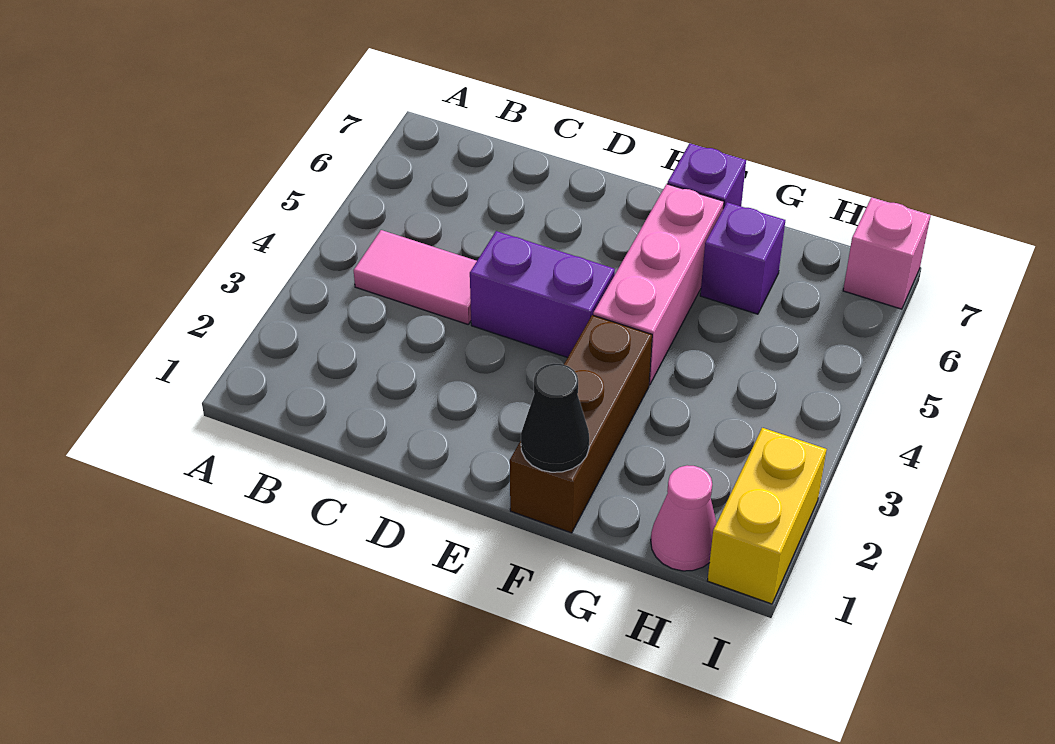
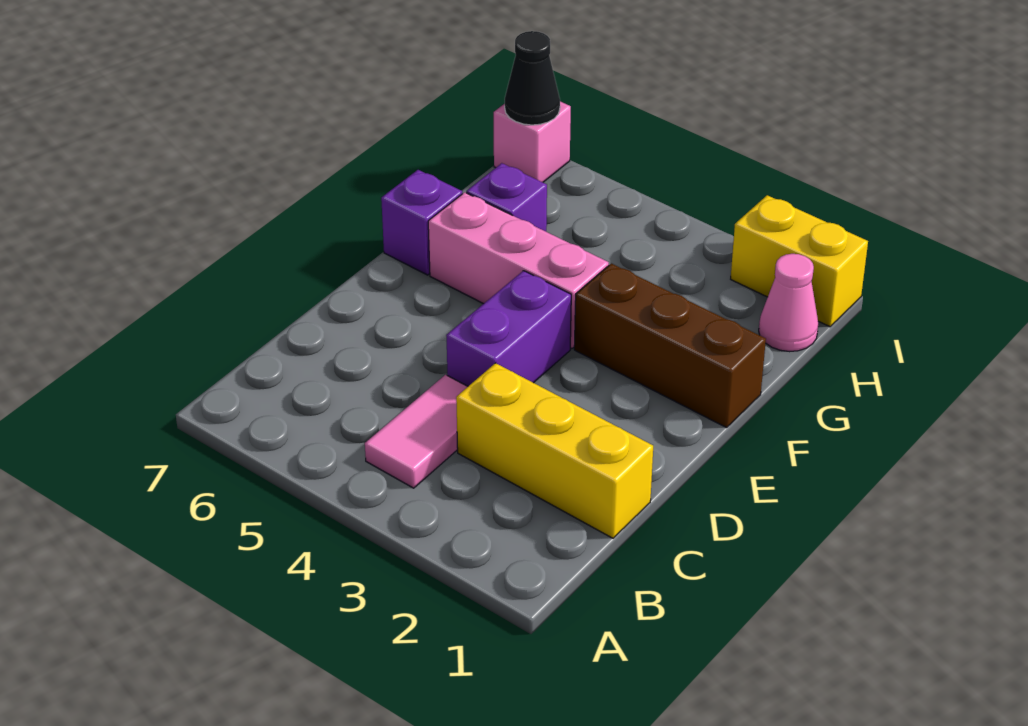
none -> yellow 1x3 brick [456,363,653,538]
black 1x1 cone [521,363,589,472] -> black 1x1 cone moved to [505,31,560,125]

